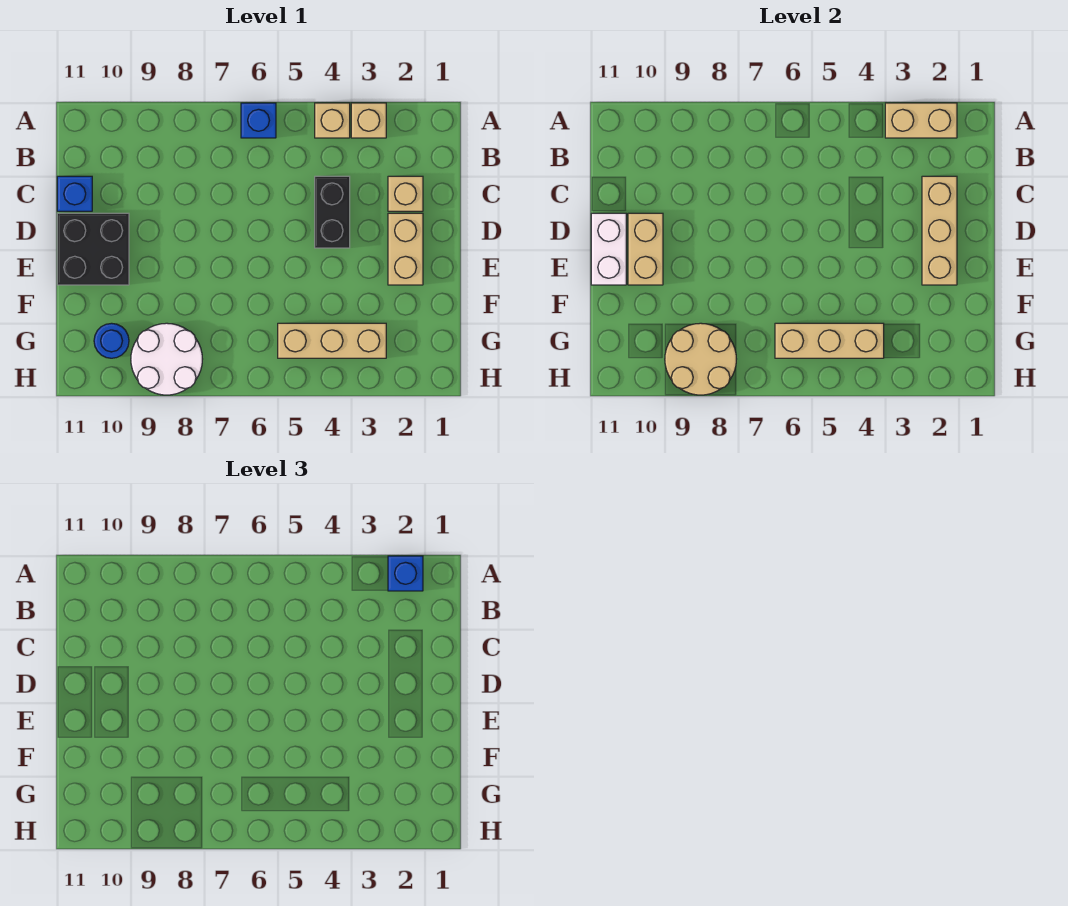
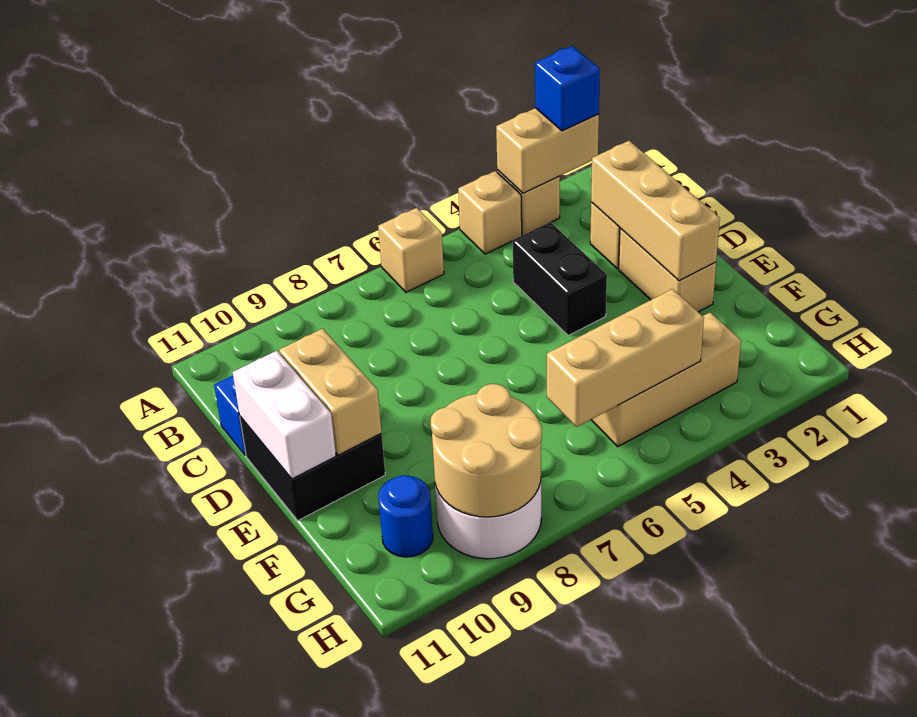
blue 1x1 brick [241,103,276,138] -> tan 1x1 brick [378,208,444,292]

